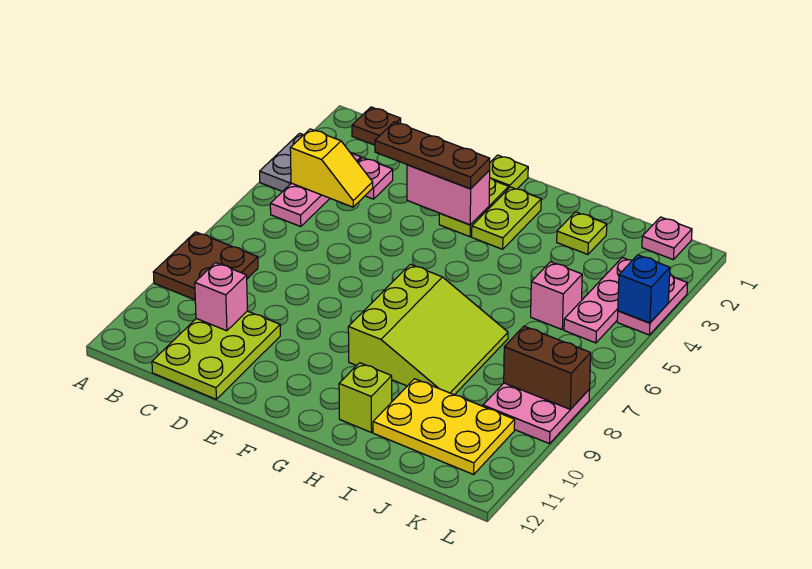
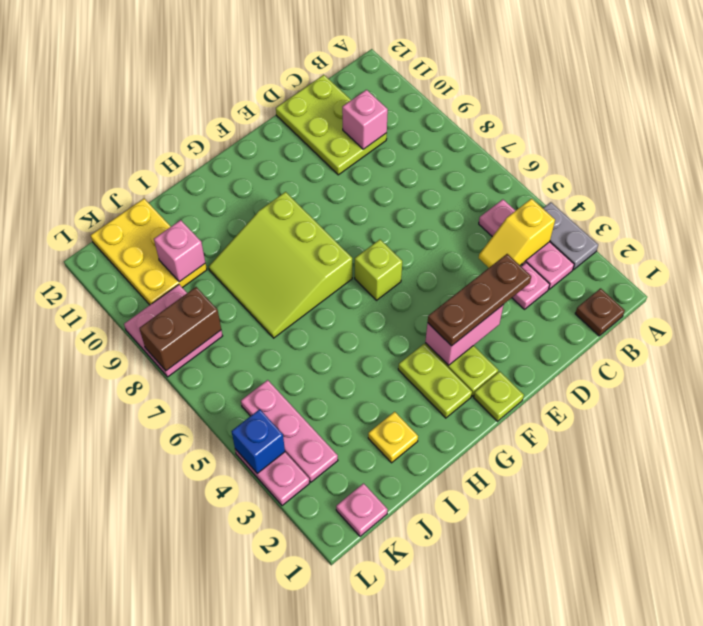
brown 2x2 plate [153,232,258,300] -> none
lime 1x1 brick [339,363,392,432] -> lime 1x1 brick moved to [355,240,402,300]
lime 1x1 plate [557,212,607,254] -> yellow 1x1 plate [368,412,418,463]
yellow 2x3 plate [373,379,515,474] -> yellow 2x3 plate turned to [91,199,207,305]
pink 1x1 brick [531,262,582,329] -> pink 1x1 brick moved to [154,220,205,282]

